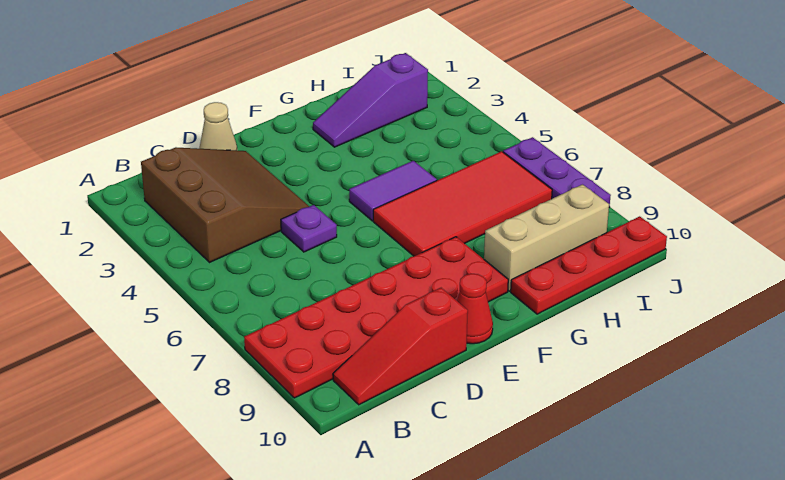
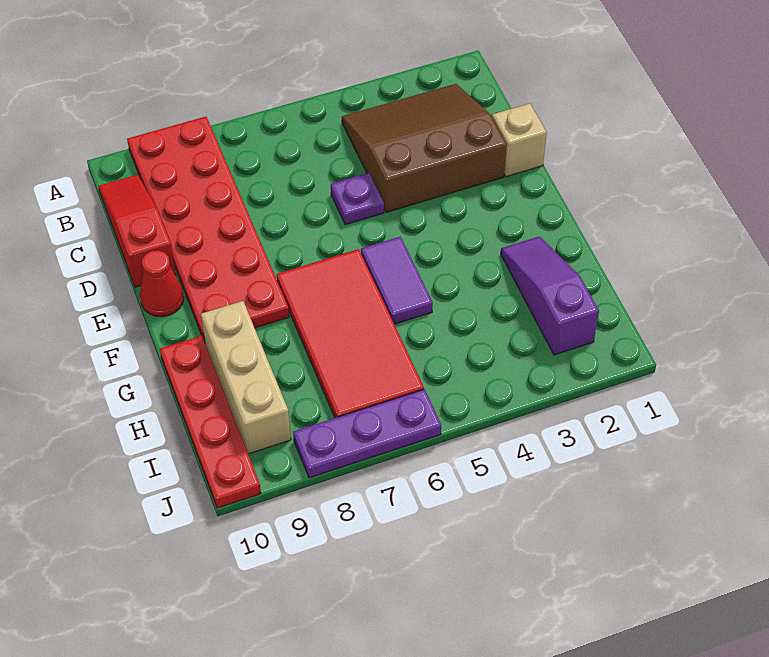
brown 3x3 slope [141,147,309,262] -> brown 3x3 slope turned to [342,84,507,212]
tan 1x1 cone [199,102,237,150] -> tan 1x1 brick [492,103,547,177]

